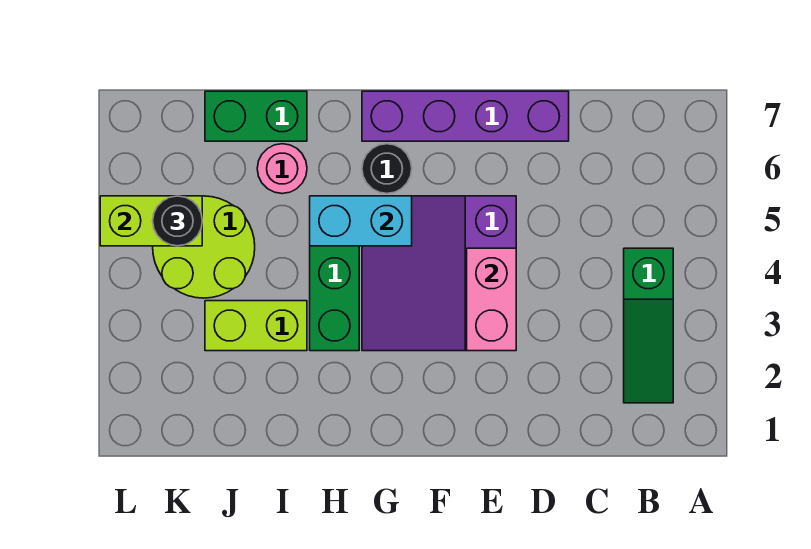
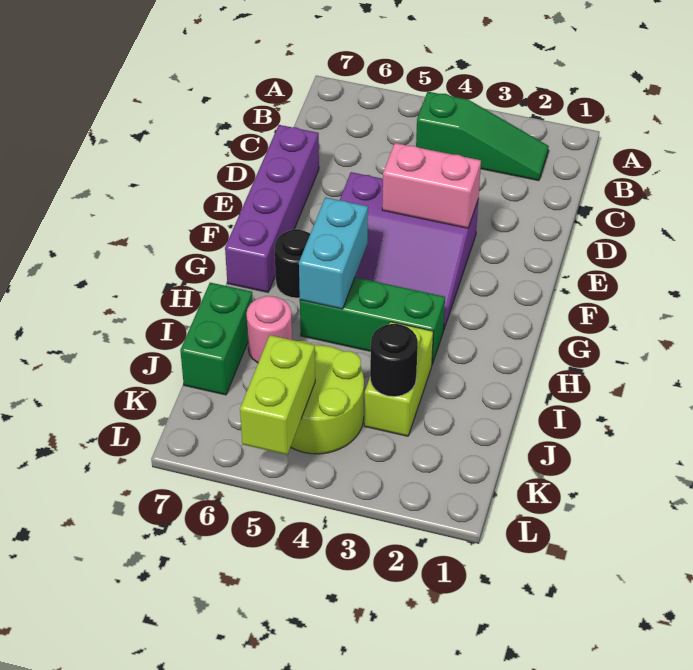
black 1x1 round brick [153,196,202,246] -> black 1x1 round brick moved to [370,324,418,397]

